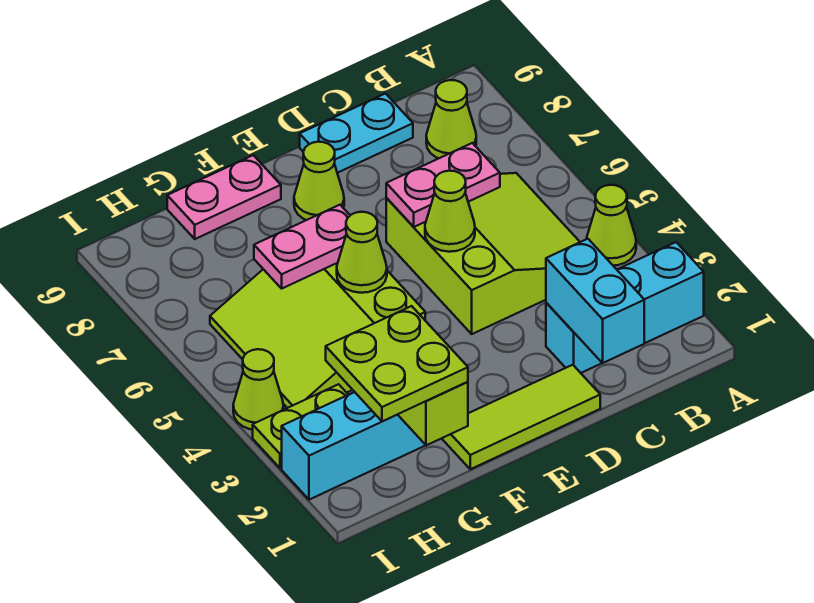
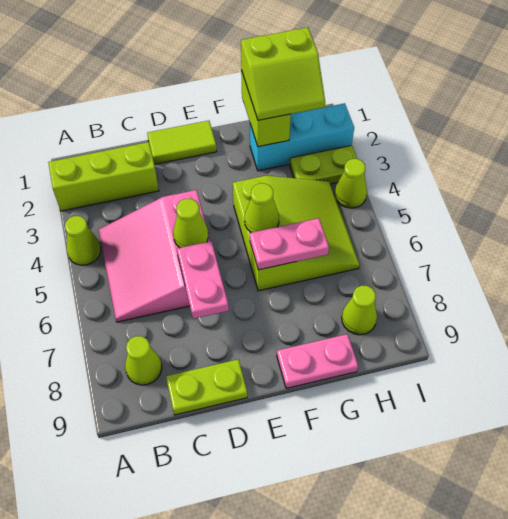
cyan 1x3 brick [546,242,704,373] -> lime 1x3 brick [48,142,159,211]
lime 3x3 slope [386,173,580,334] -> pink 3x3 slope [99,190,210,322]
cyan 1x2 brick [546,239,644,363] -> none
pink 1x2 plate [386,143,500,227] -> pink 1x2 plate turned to [177,241,229,319]
cyan 1x2 plate [300,94,413,173] -> lime 1x2 plate [166,360,247,415]
lime 1x3 tile [443,365,600,469] -> lime 1x2 tile [147,121,217,164]
lime 1x1 cone [294,142,344,220] -> lime 1x1 cone moved to [342,286,377,335]
lime 2x2 plate [326,306,468,421] -> lime 2x2 slope [241,28,325,120]

